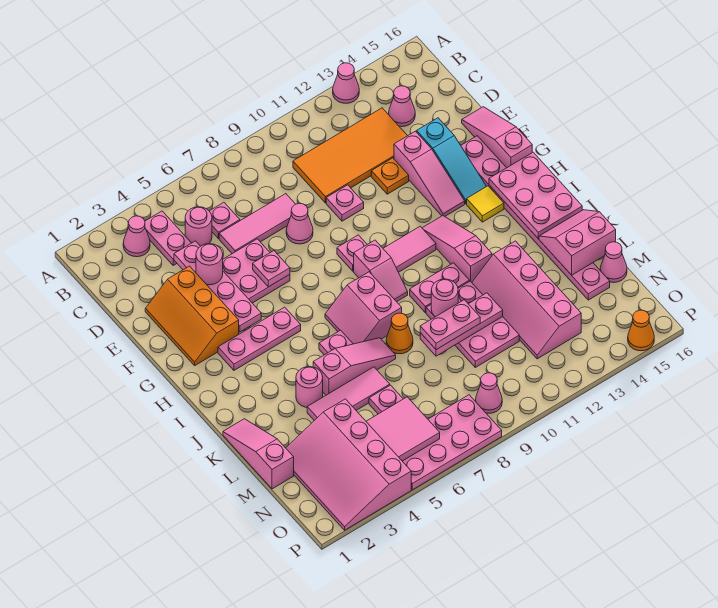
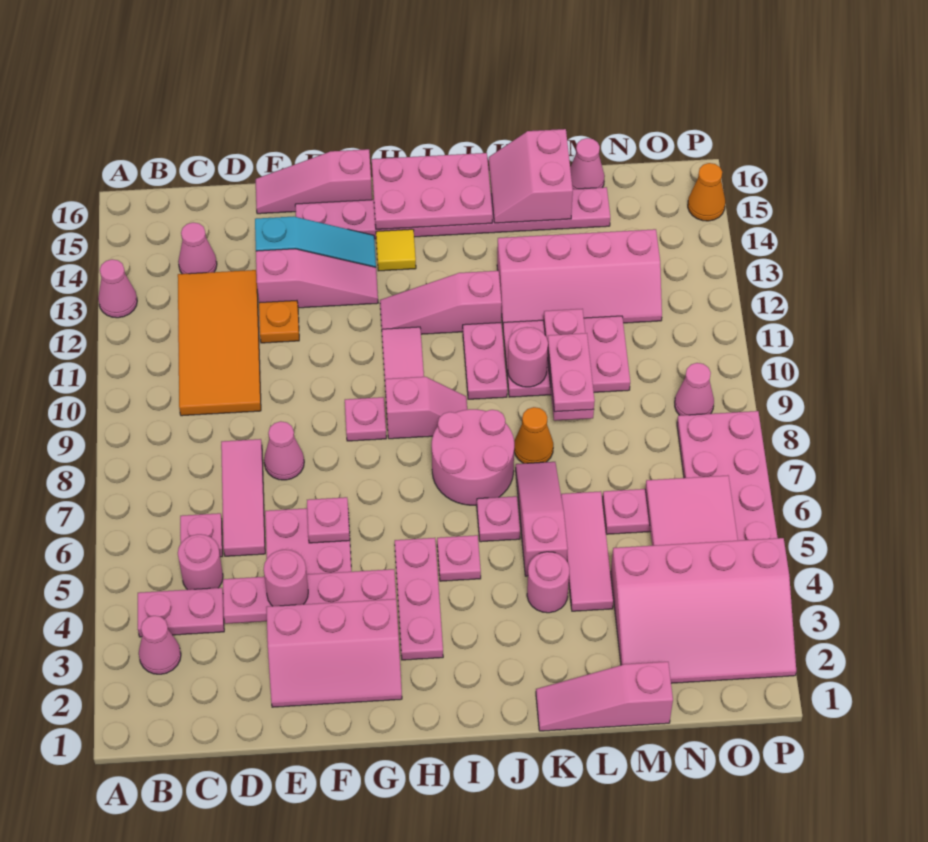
orange 2x3 slope [145,266,239,365] -> pink 2x3 slope [266,599,402,707]
pink 1x1 plate [326,185,364,221] -> pink 1x1 plate moved to [437,535,481,581]
pink 2x2 slope [325,272,402,344] -> pink 2x2 round brick [432,409,514,505]

